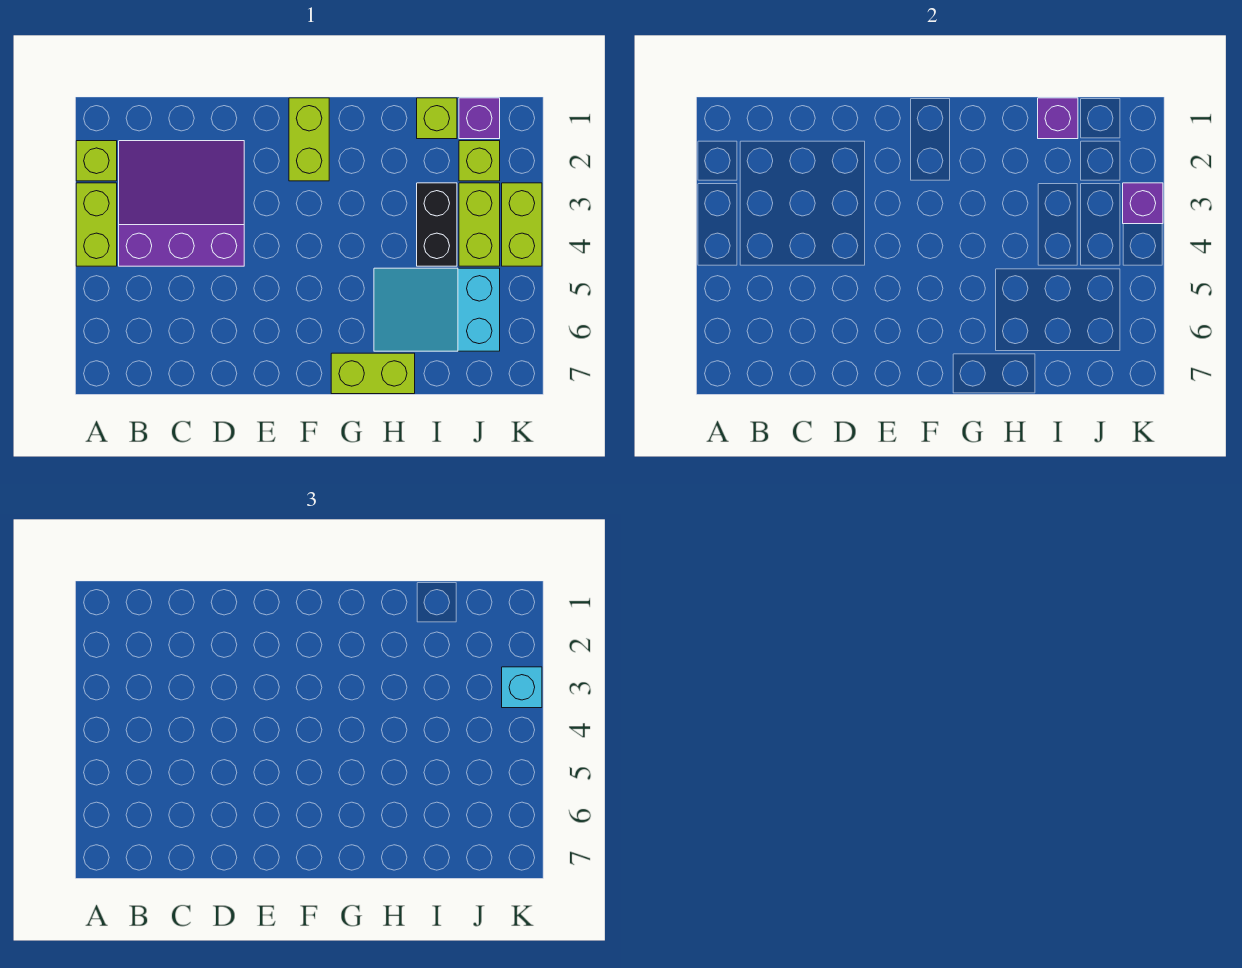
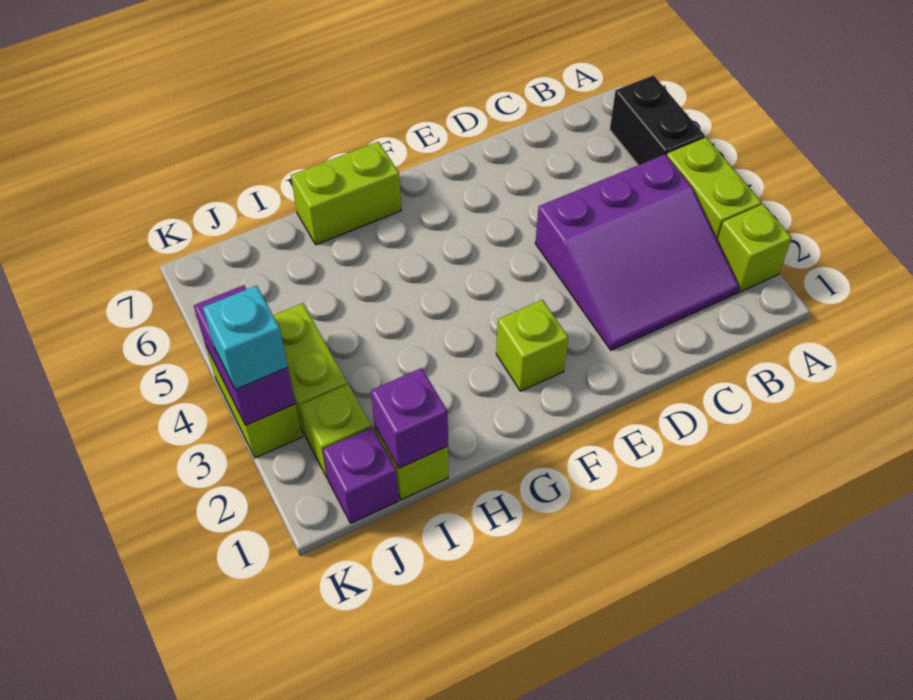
lime 1x2 brick [289,98,329,181] -> lime 1x1 brick [496,300,568,391]
cyan 2x3 slope [374,268,500,351] -> none
black 1x2 brick [417,183,457,266] -> black 1x2 brick moved to [610,75,705,165]
purple 1x1 brick [1123,183,1163,224] -> purple 1x2 brick [194,285,296,425]

